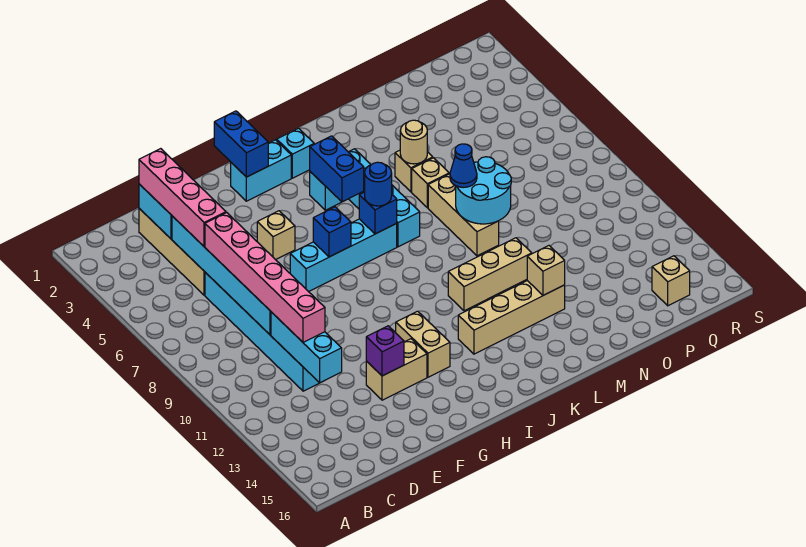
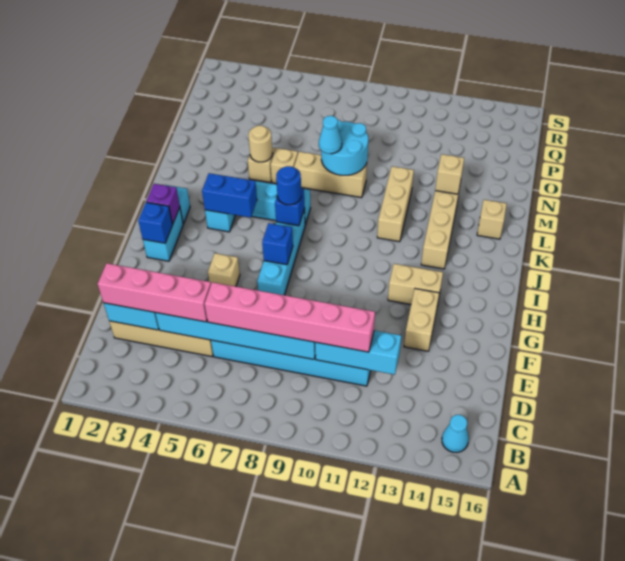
none -> cyan 1x1 cone [442,415,469,452]
purple 1x1 brick [366,326,404,376] -> purple 1x1 brick moved to [146,184,180,224]
blue 1x2 brick [214,111,268,177] -> blue 1x1 brick [138,202,173,243]
blue 1x1 cone [450,144,477,188] -> cyan 1x1 cone [319,116,342,154]
tan 1x1 brick [652,256,690,306] -> tan 1x1 brick moved to [477,200,507,239]

